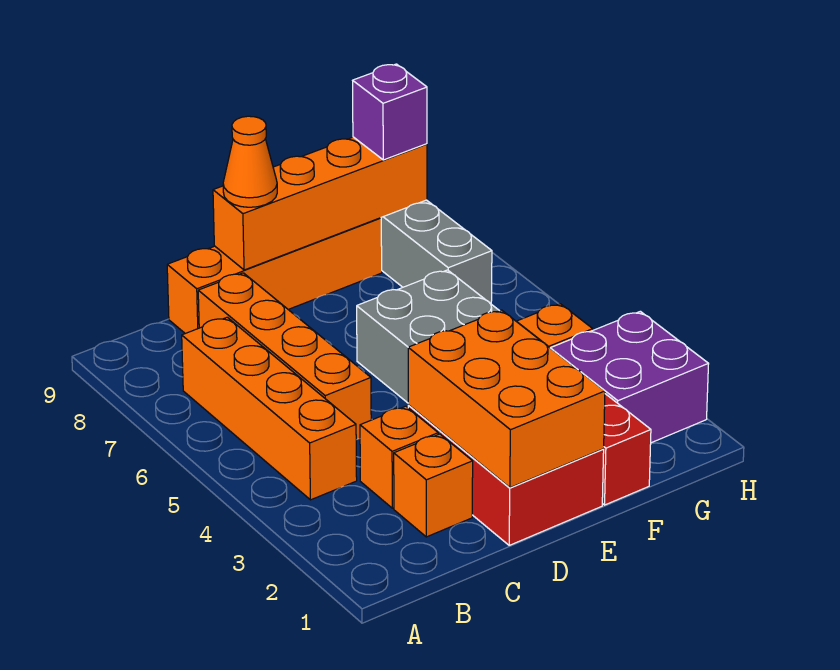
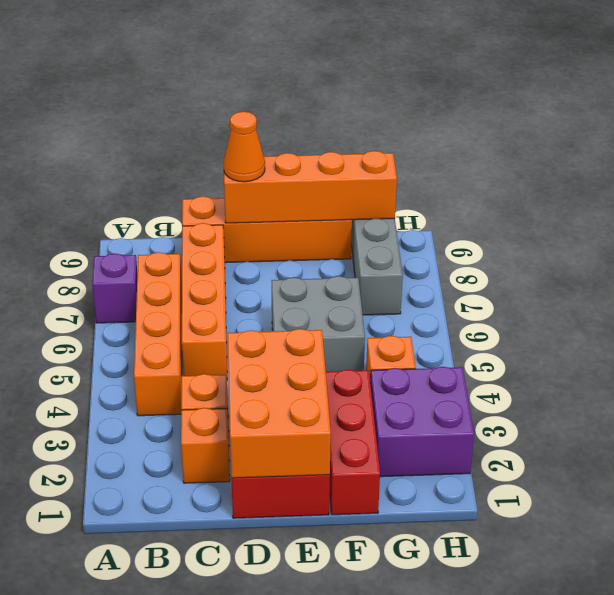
purple 1x1 brick [353,64,427,160] -> purple 1x1 brick moved to [92,254,137,323]

